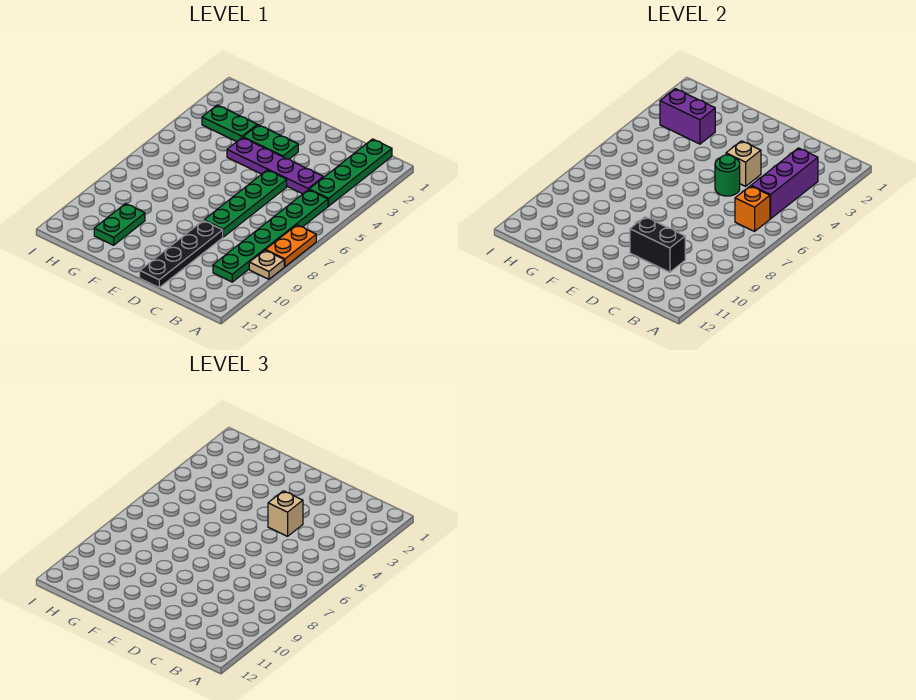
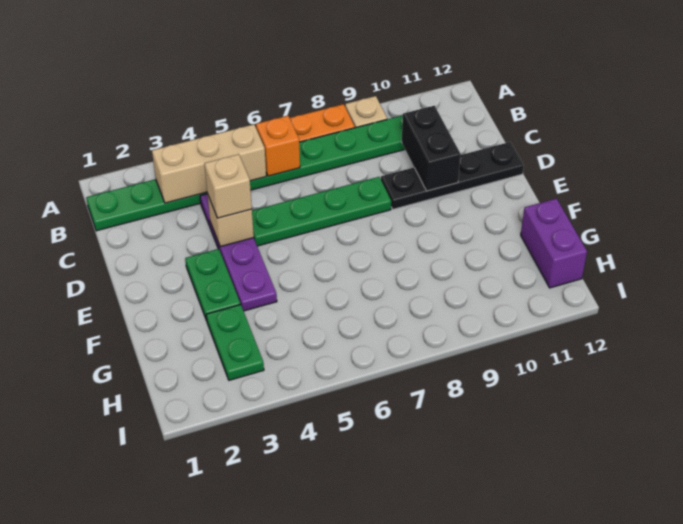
purple 1x3 brick [751,148,818,219] -> tan 1x3 brick [152,124,266,203]
green 1x1 round brick [715,155,740,196] -> none
purple 1x2 brick [660,89,715,144] -> purple 1x2 brick moved to [521,199,587,288]
green 1x2 plate [94,204,145,245] -> none

